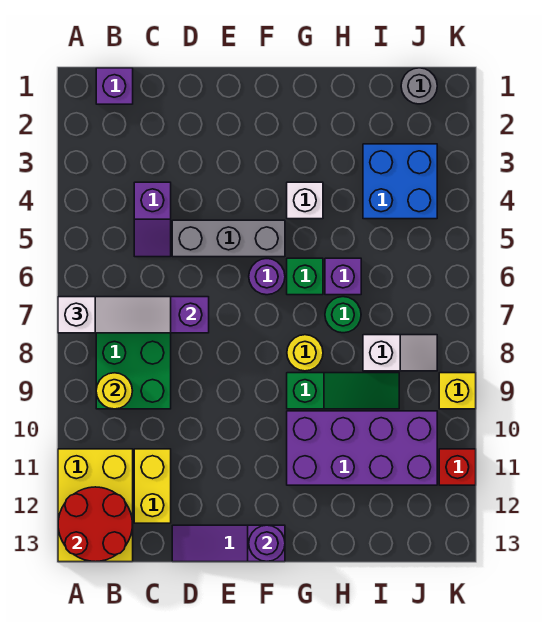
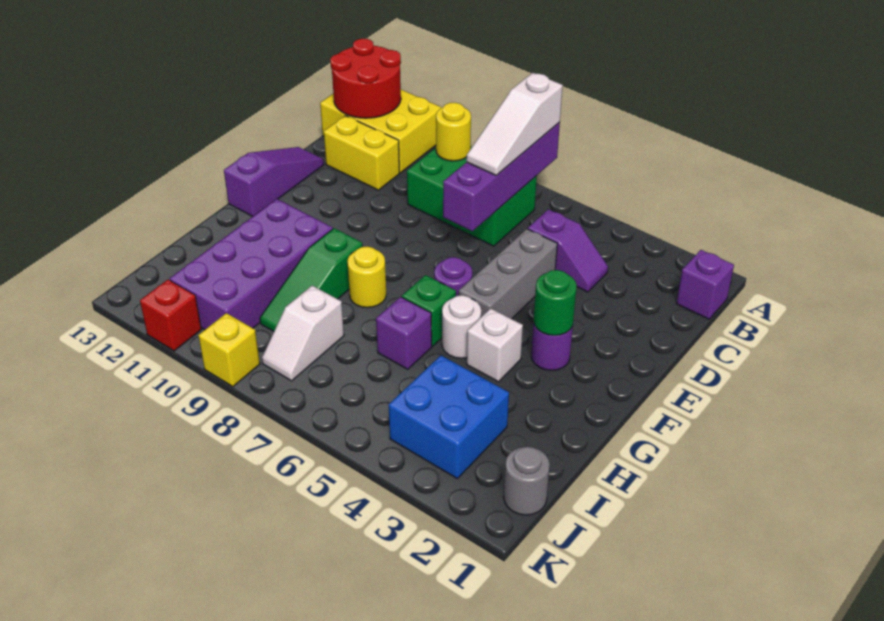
purple 1x2 slope [134,182,171,257] -> purple 1x2 slope turned to [528,209,608,292]
purple 1x1 round brick [249,525,285,562] -> purple 1x1 round brick moved to [531,322,573,370]
none -> white 1x1 round brick [442,295,481,358]
green 1x1 round brick [325,297,361,333] -> green 1x1 round brick moved to [534,270,577,335]

